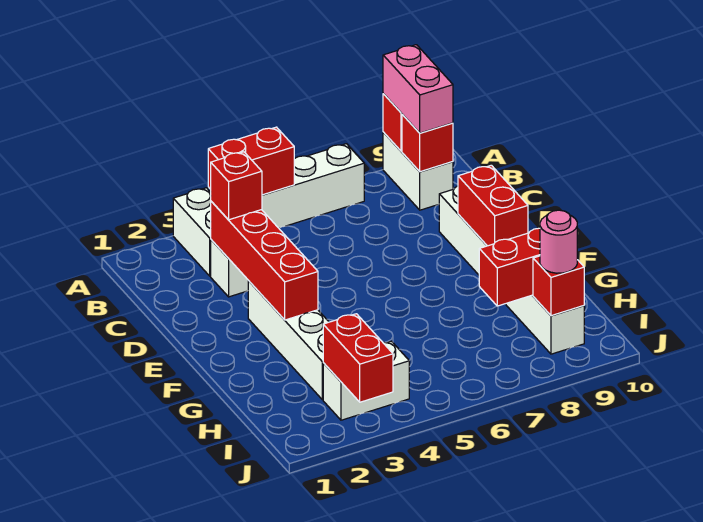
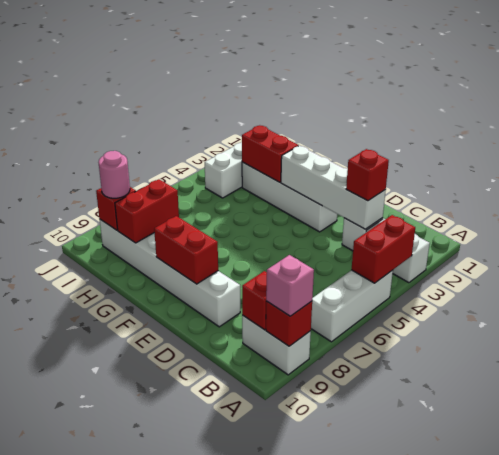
pink 1x2 brick [383,45,453,133] -> pink 1x1 brick [266,255,314,316]
red 1x4 brick [211,201,318,320] -> white 1x4 brick [281,146,386,229]
red 1x2 brick [323,314,393,402] -> red 1x2 brick moved to [242,126,298,182]

